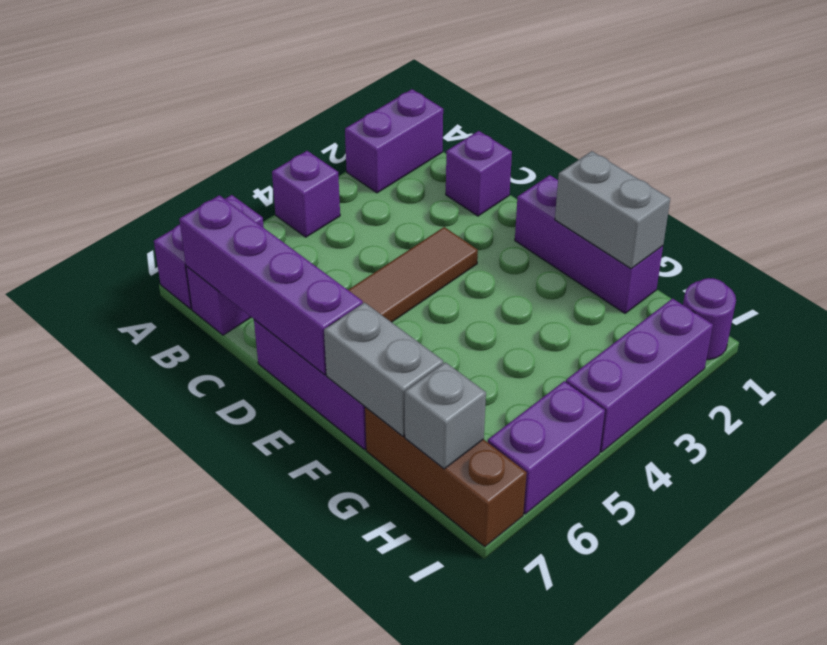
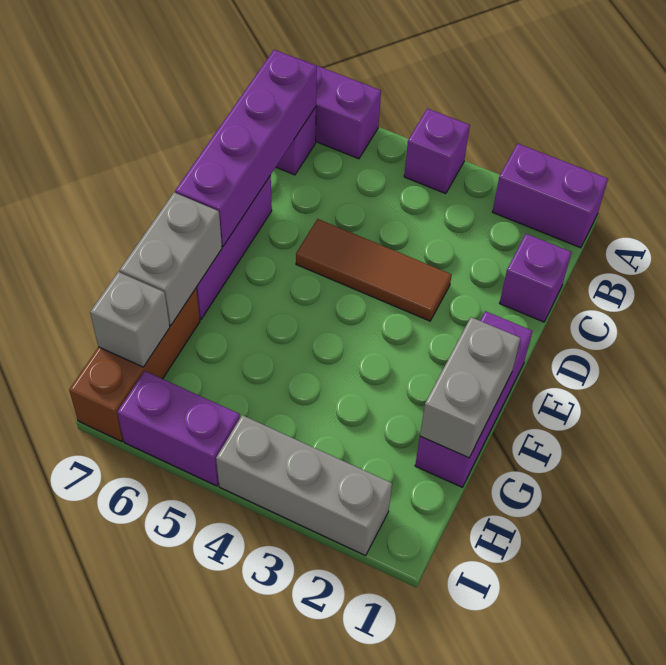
purple 1x1 round brick [683,278,736,360] -> none
purple 1x3 brick [566,299,713,452] -> grey 1x3 brick [216,415,392,556]

